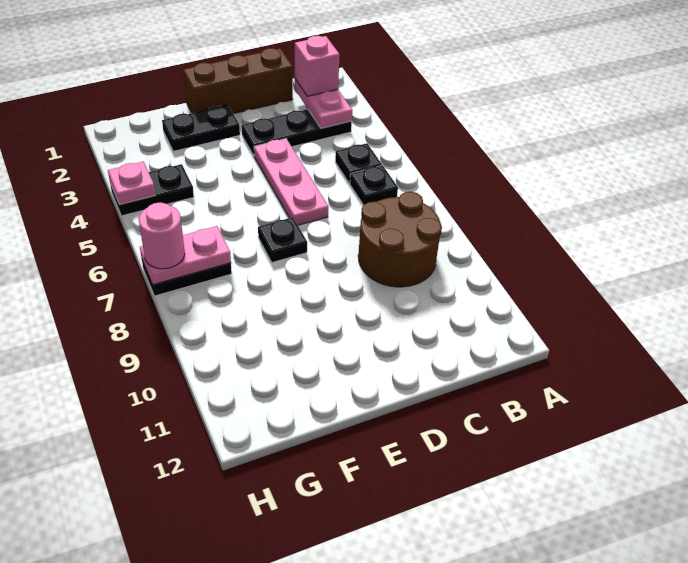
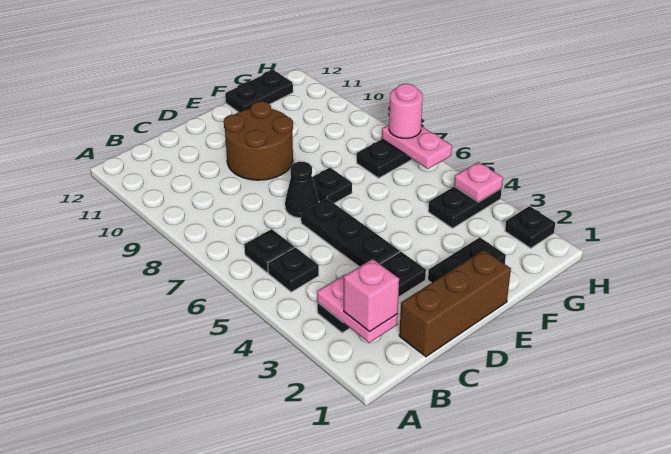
brown 2x2 round brick [358,192,442,287] -> brown 2x2 round brick moved to [224,101,293,180]
pink 1x3 plate [254,139,328,225] -> black 1x3 plate [301,198,400,267]
none -> black 1x1 cone [285,162,319,218]
none -> black 1x2 plate [225,70,293,112]
pink 1x2 plate [140,226,231,285] -> pink 1x2 plate turned to [382,125,452,169]
none -> black 1x1 plate [505,206,555,248]

